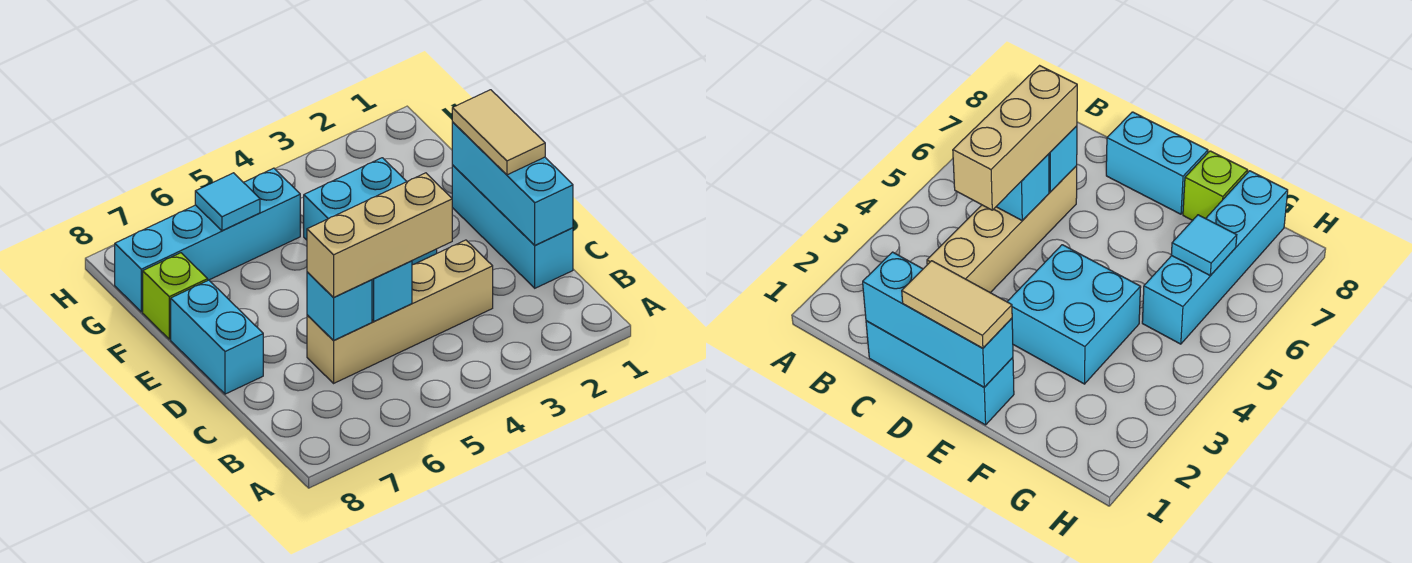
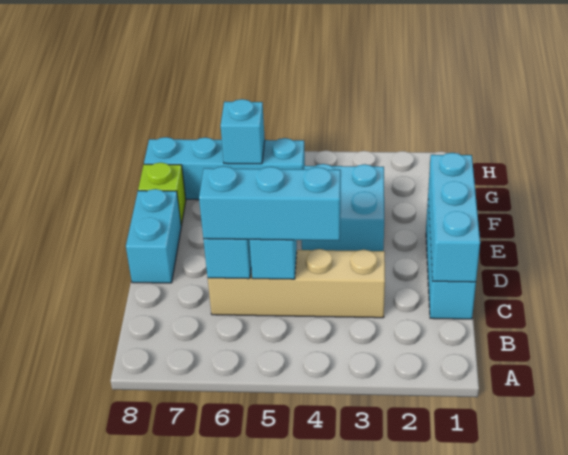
tan 1x3 brick [307,173,452,297] -> cyan 1x3 brick [199,166,341,241]
tan 1x2 tile [452,90,545,175] -> none
cyan 1x1 tile [195,173,260,231] -> cyan 1x1 brick [221,99,265,164]

